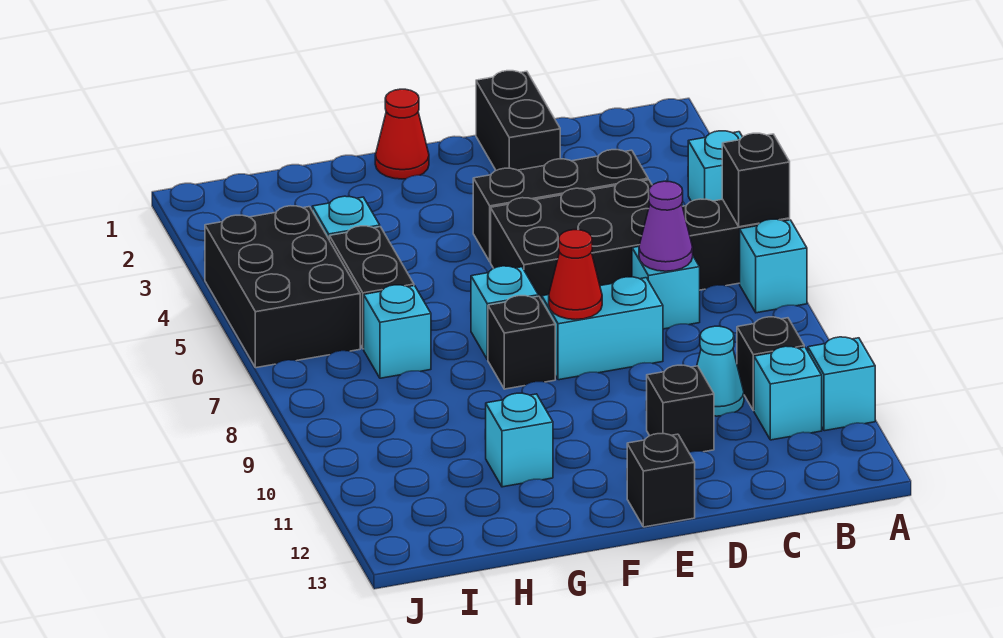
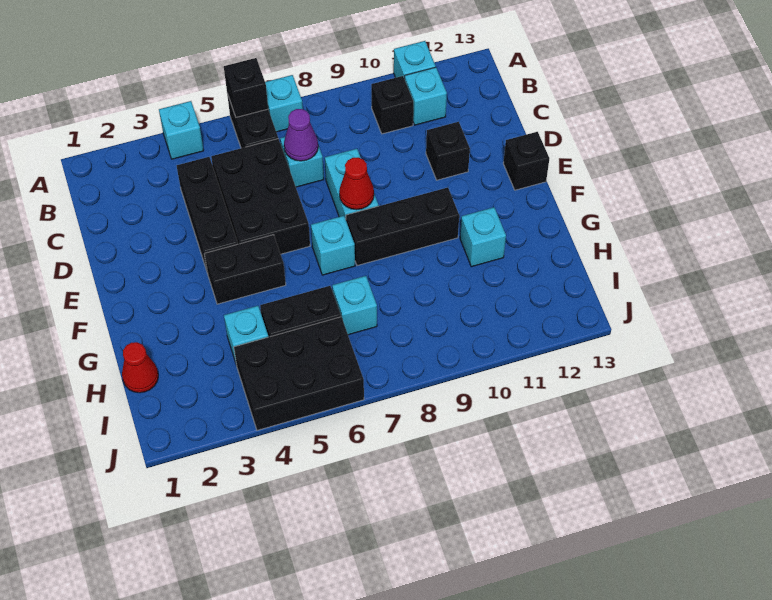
cyan 1x1 cone [697,326,744,416] -> none
black 1x2 brick [476,71,560,171] -> black 1x2 brick moved to [204,235,286,304]
red 1x1 cone [375,89,429,179] -> red 1x1 cone moved to [122,342,158,393]
black 1x1 brick [488,296,555,389] -> black 1x3 brick [346,187,459,266]

